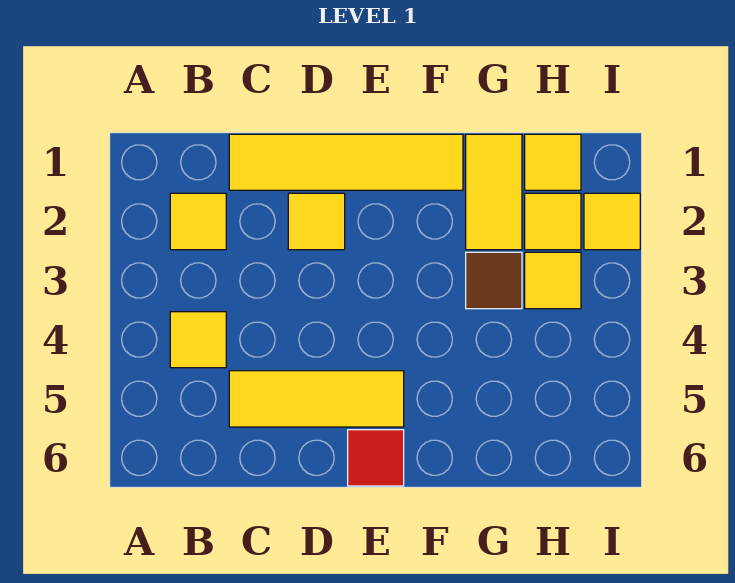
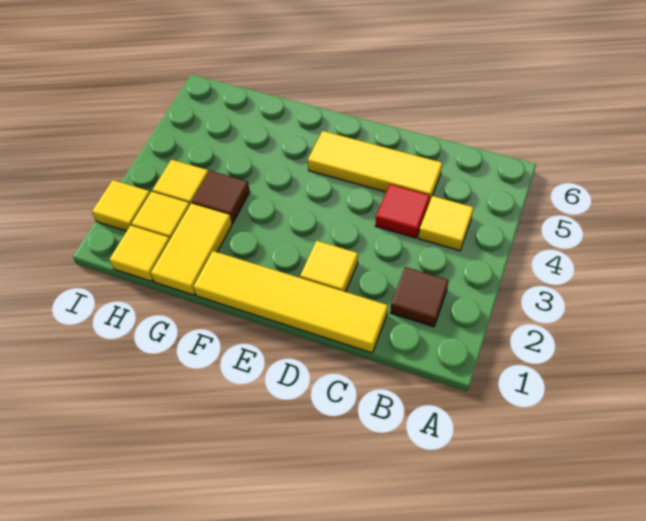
yellow 1x1 tile [170,193,226,250] -> brown 1x1 tile [390,267,449,327]
red 1x1 tile [348,430,404,486] -> red 1x1 tile moved to [375,184,430,238]

